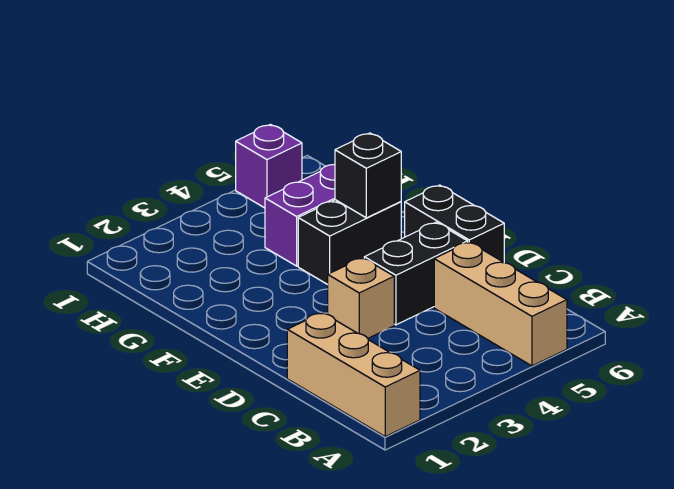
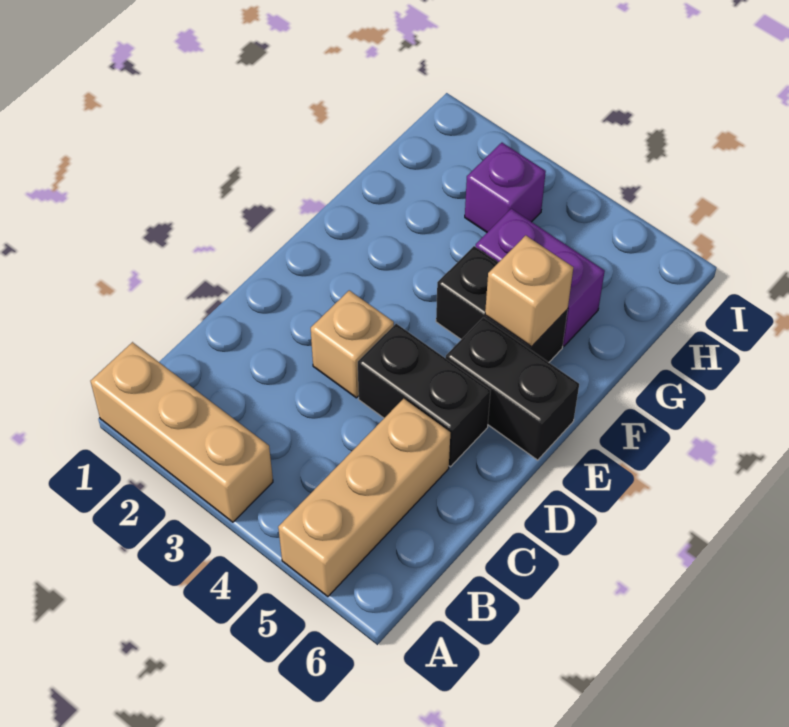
tan 1x3 brick [287,313,420,436] -> tan 1x3 brick turned to [91,342,273,522]
black 1x2 brick [405,185,504,262] -> black 1x2 brick turned to [446,317,579,460]
black 1x1 brick [335,133,401,218] -> tan 1x1 brick [485,235,573,347]
purple 1x1 brick [236,125,302,208] -> purple 1x1 brick moved to [465,143,546,232]

